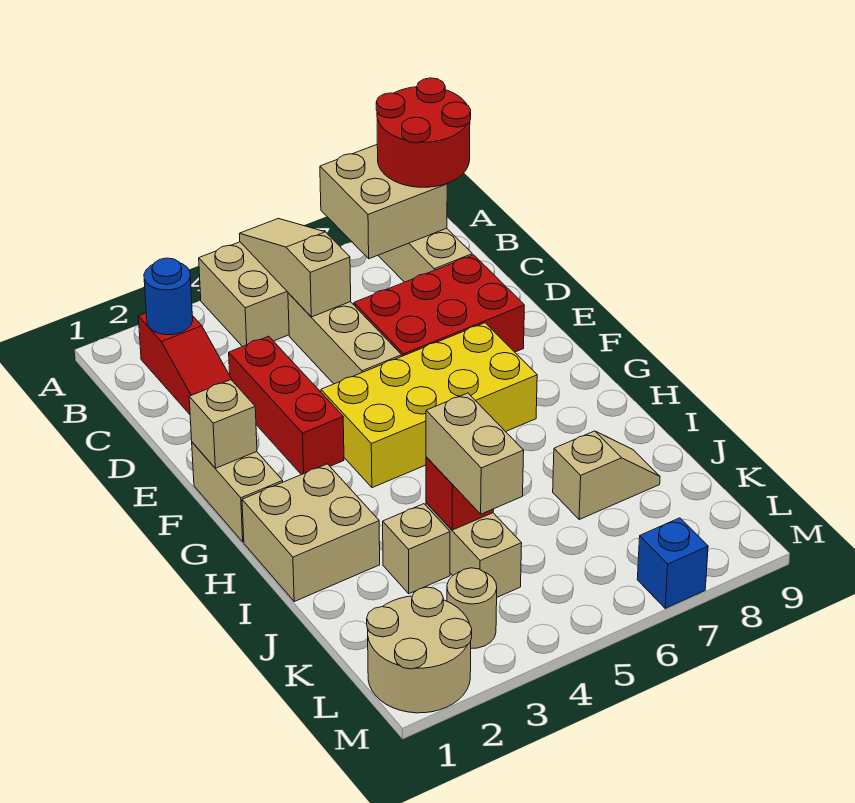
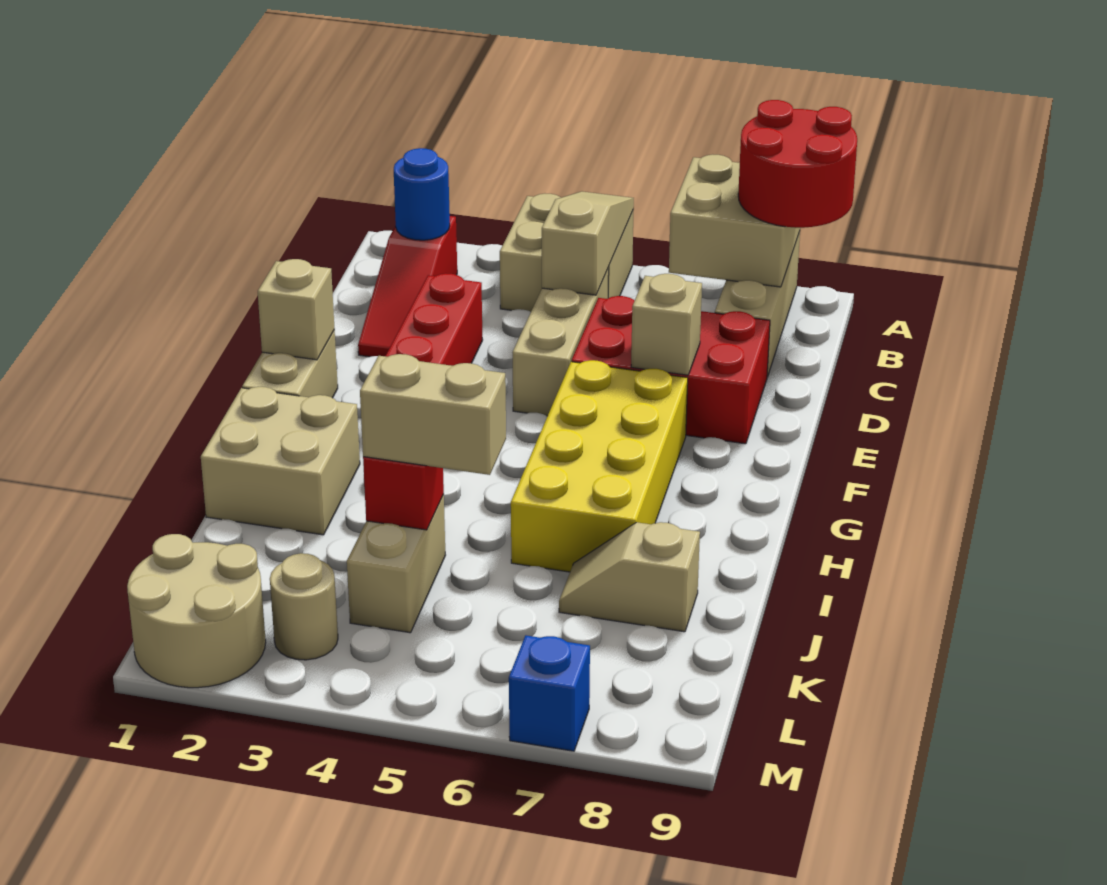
yellow 2x4 brick [321,323,537,488] -> yellow 2x4 brick turned to [511,360,688,572]
tan 1x1 brick [383,504,450,594] -> tan 1x1 brick moved to [631,274,702,375]
tan 1x2 brick [426,393,524,514] -> tan 1x2 brick turned to [360,354,506,475]
tan 1x2 slope [553,431,660,520] -> tan 1x2 slope turned to [559,522,700,632]

